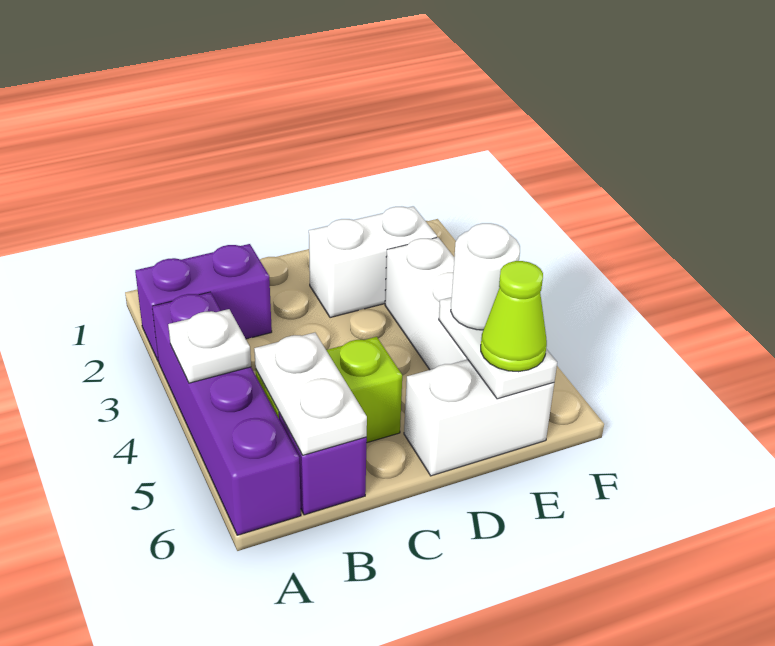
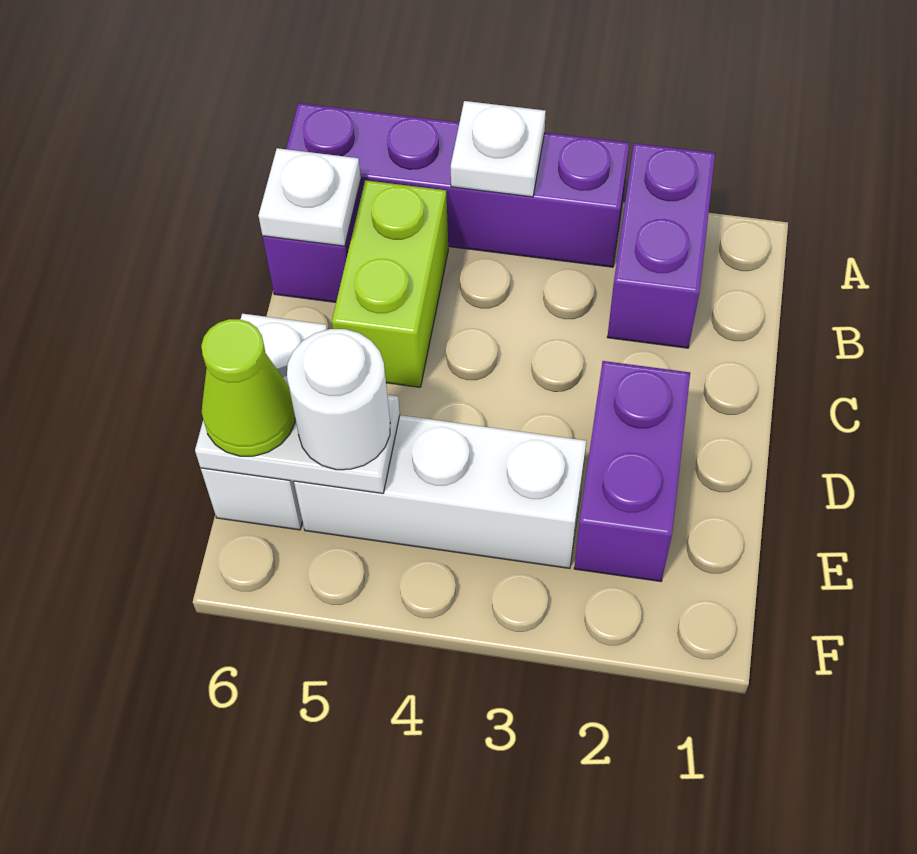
white 1x2 plate [254,333,367,455] -> white 1x1 plate [258,148,361,246]
white 1x2 brick [309,206,437,318] -> purple 1x2 brick [574,361,690,581]

